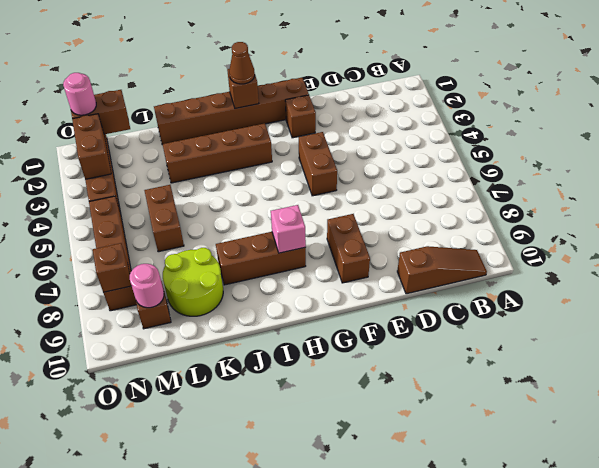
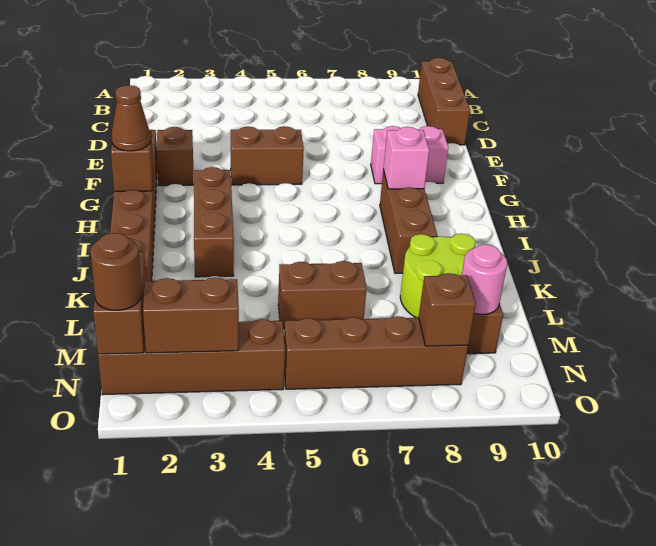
brown 1x3 slope [397,246,487,294] -> brown 1x3 brick [418,58,470,145]
brown 1x2 brick [327,214,370,283] -> pink 1x2 brick [371,126,449,184]
brown 1x4 brick [163,123,272,183] -> brown 1x3 brick [194,167,234,277]
pink 1x1 round brick [63,73,96,115] -> brown 1x1 round brick [90,233,141,310]

